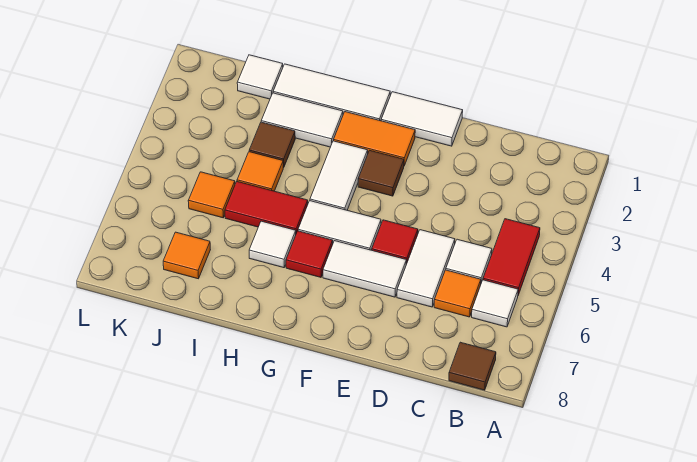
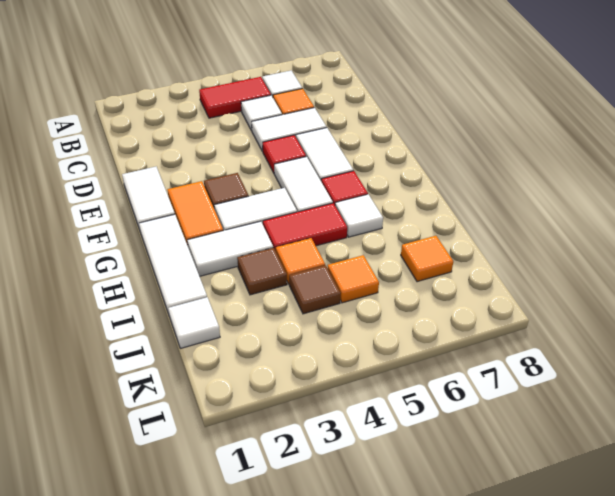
brown 1x1 tile [449,342,496,390] -> brown 1x1 tile moved to [289,265,341,314]
white 1x2 tile [261,93,343,147] -> white 1x2 tile turned to [187,221,273,276]
red 1x2 tile [225,182,308,233] -> red 1x2 tile turned to [263,203,347,251]

